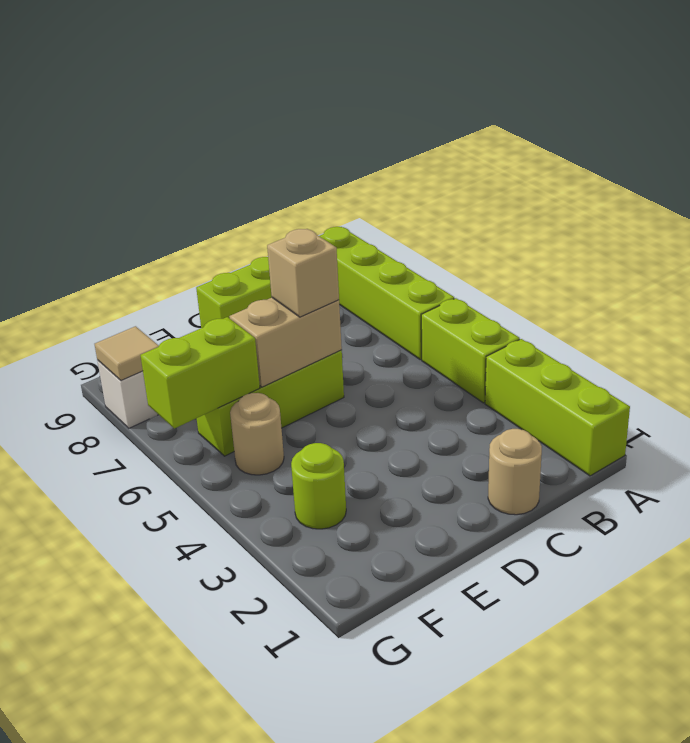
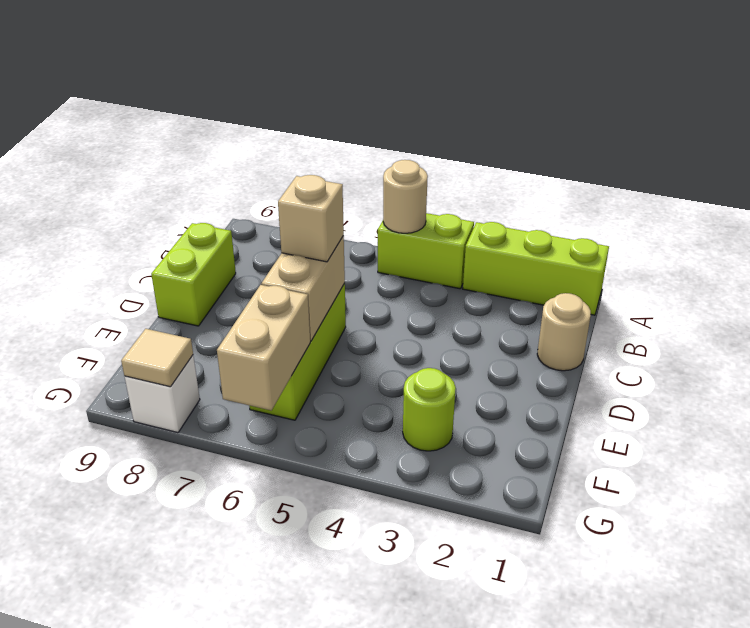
lime 1x4 brick [319,227,454,360] -> none
tan 1x1 round brick [230,393,284,475] -> tan 1x1 round brick moved to [383,160,428,233]
lime 1x2 brick [140,317,260,428] -> tan 1x2 brick [217,285,310,411]

